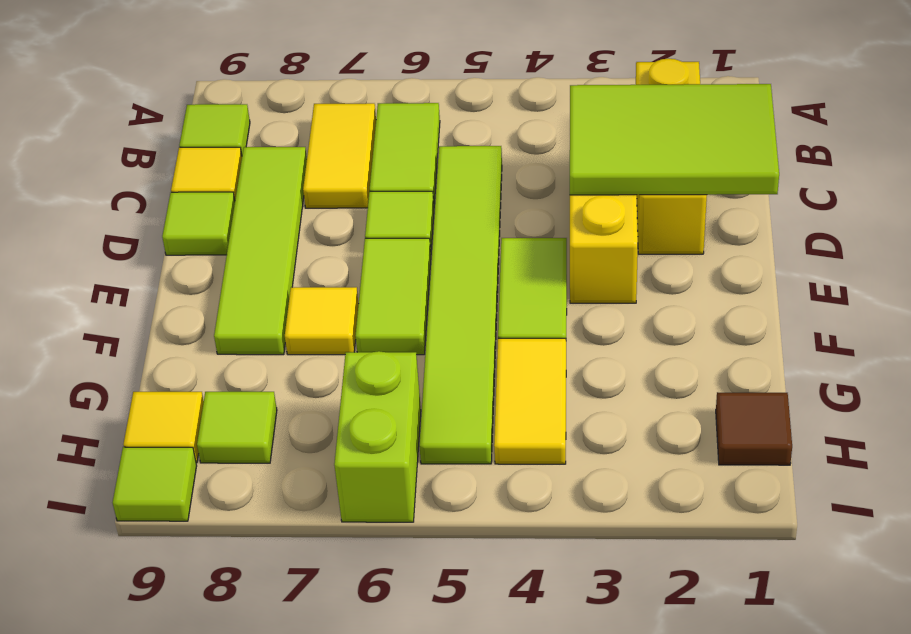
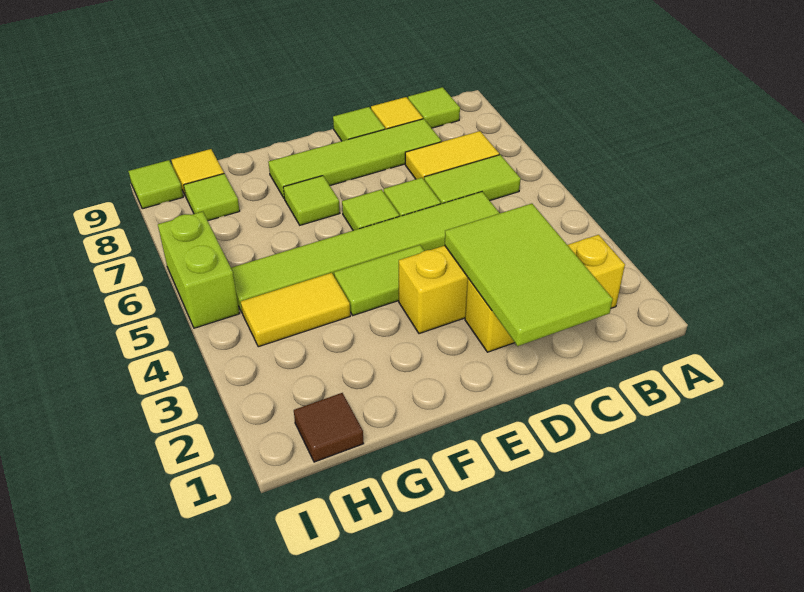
lime 1x2 tile [355,238,431,355] -> lime 1x1 tile [342,189,399,231]
yellow 1x1 tile [285,287,359,355] -> lime 1x1 tile [283,176,340,225]
lime 1x2 brick [334,351,421,522] -> lime 1x2 brick turned to [158,212,240,328]

